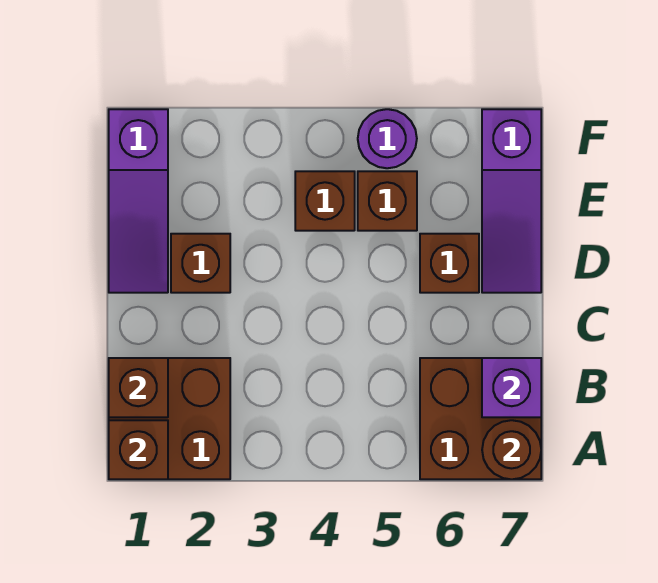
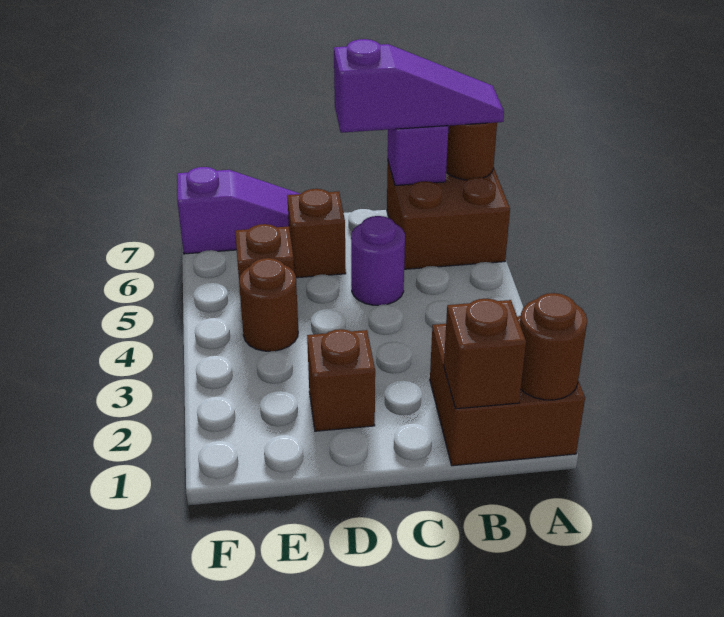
brown 1x1 brick [109,420,168,479] -> brown 1x1 round brick [520,293,587,400]
purple 1x3 slope [109,109,168,293] -> purple 1x3 slope moved to [334,39,504,133]
brown 1x1 brick [295,171,355,231] -> brown 1x1 round brick [239,258,298,351]
purple 1x1 round brick [358,109,417,168] -> purple 1x1 round brick moved to [351,216,405,305]

